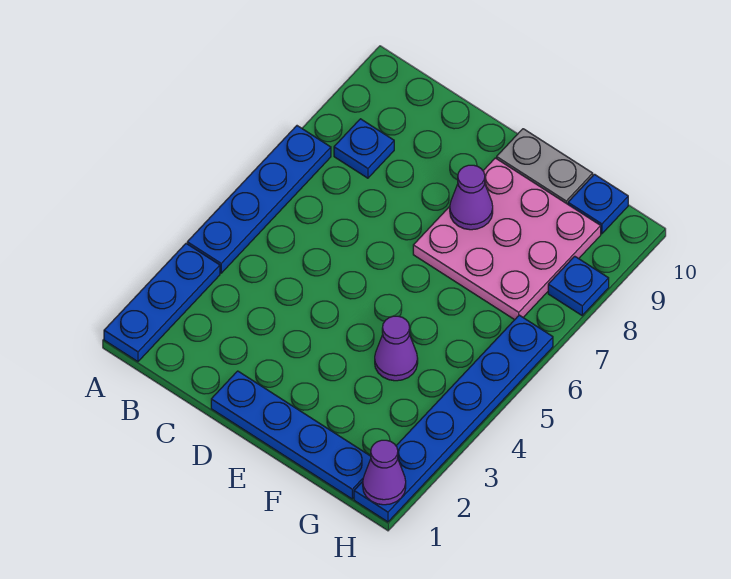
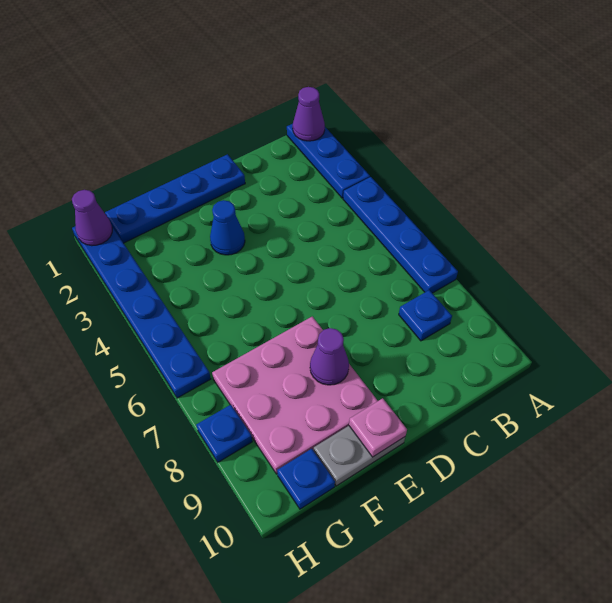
none -> blue 1x1 cone [210,200,245,255]
none -> pink 1x1 plate [349,398,407,457]
purple 1x1 cone [375,316,418,381] -> purple 1x1 cone moved to [293,87,325,141]

